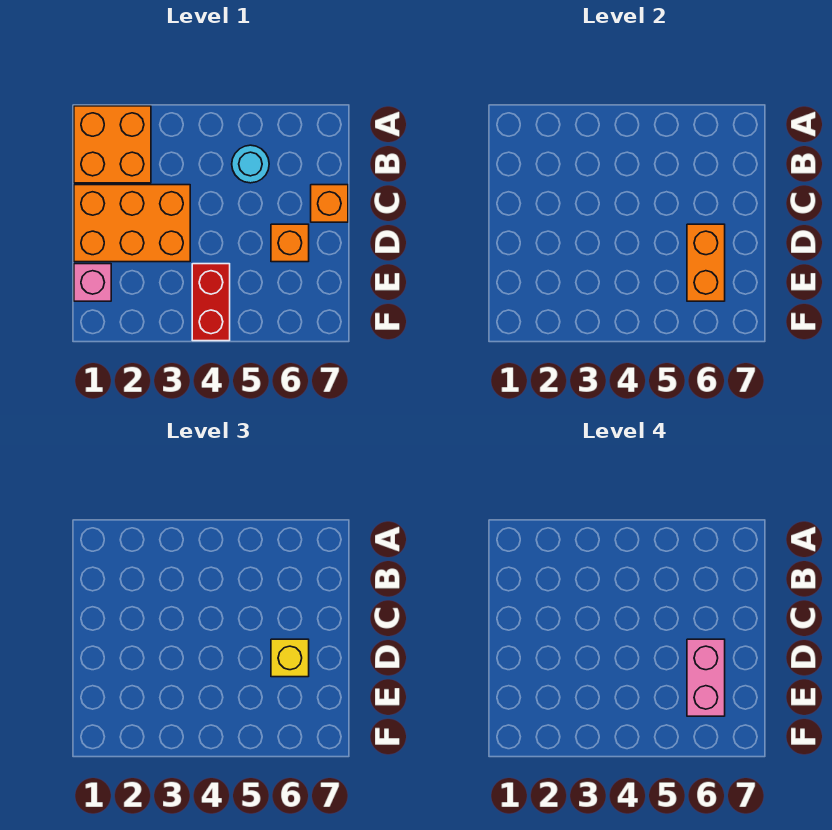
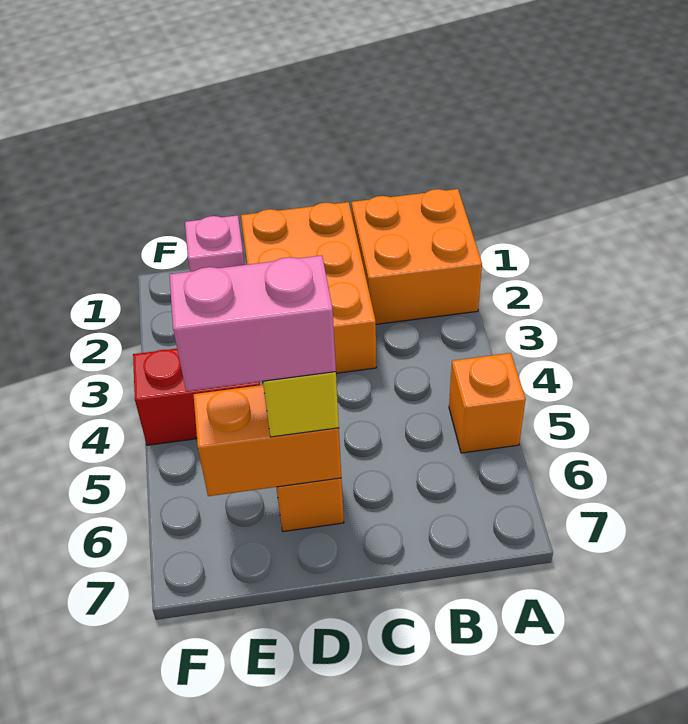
cyan 1x1 round brick [232,145,269,183] -> none
orange 1x1 brick [311,185,348,222] -> orange 1x1 brick moved to [449,353,526,453]

